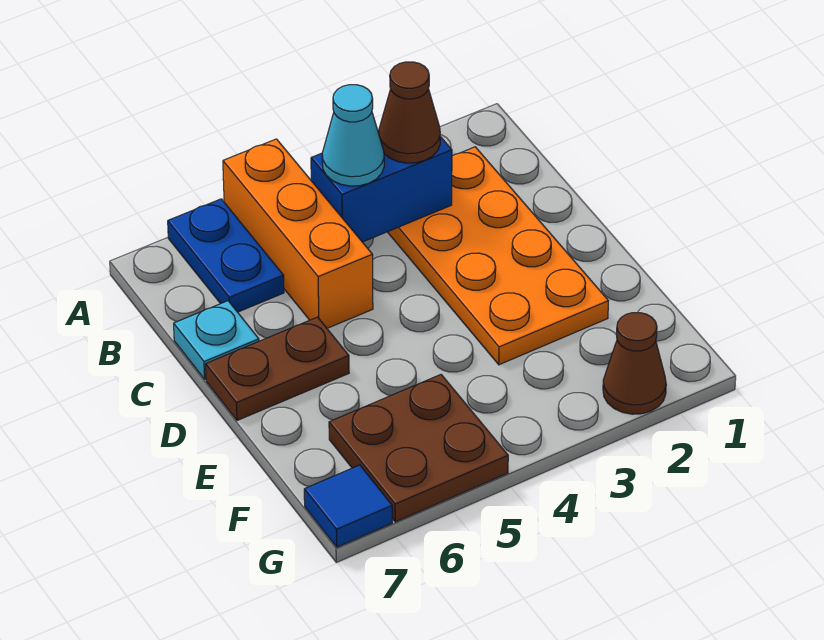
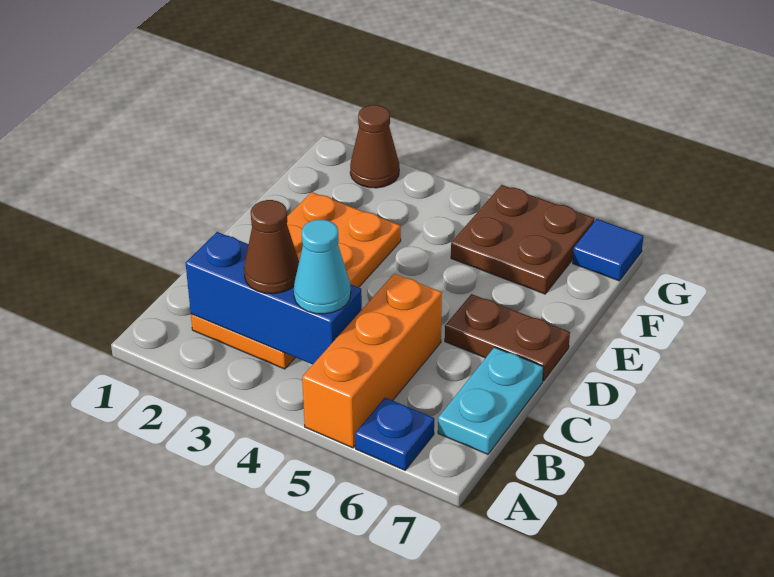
blue 1x2 plate [168,199,284,312] -> blue 1x1 plate [355,398,434,470]
blue 1x2 brick [311,130,452,242] -> blue 1x3 brick [186,232,362,364]
cyan 1x1 plate [174,301,259,379] -> cyan 1x2 plate [438,347,543,454]

